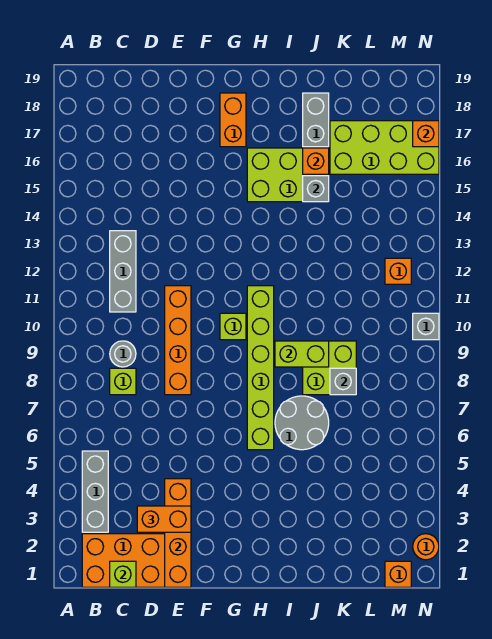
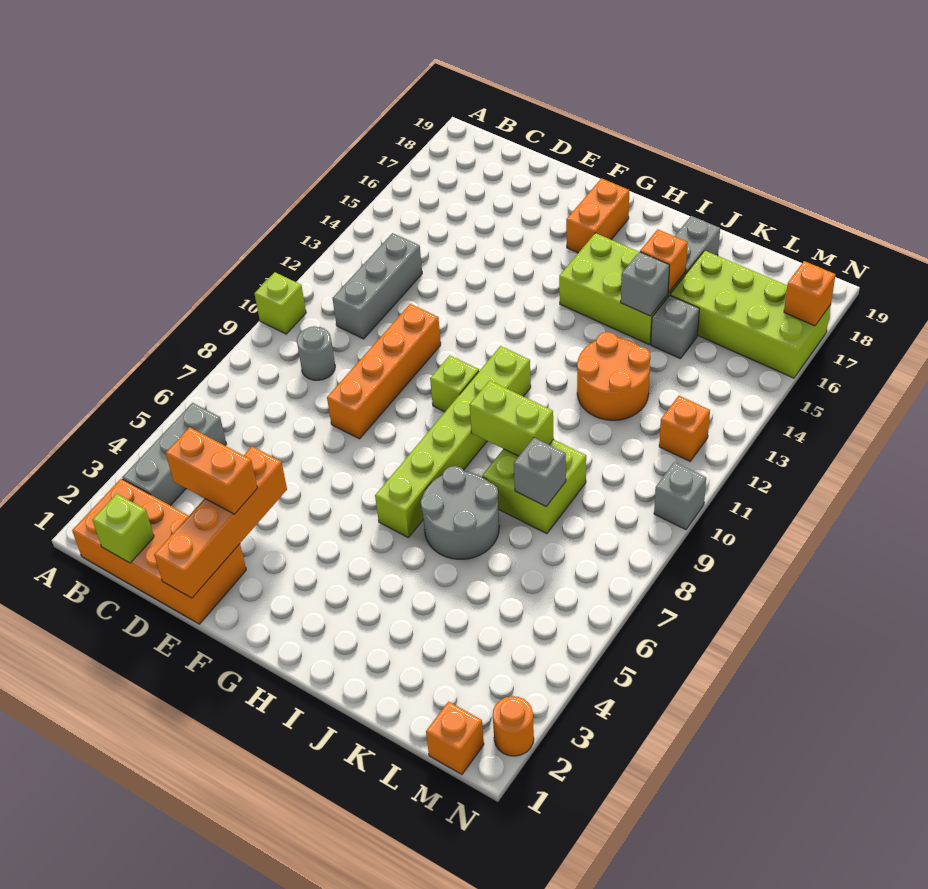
lime 1x1 brick [110,368,136,395] -> lime 1x1 brick moved to [254,272,306,334]
none -> orange 2x2 round brick [577,332,650,420]
none -> grey 1x1 brick [651,295,699,359]

